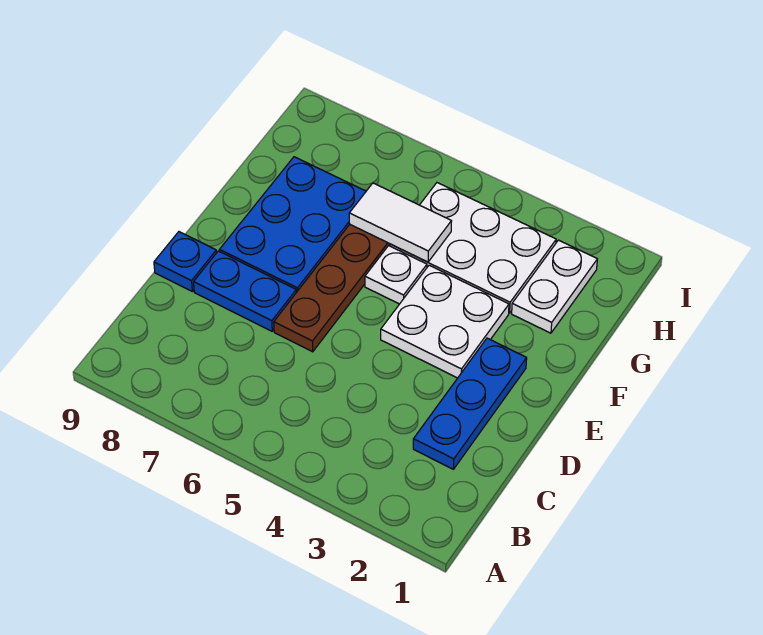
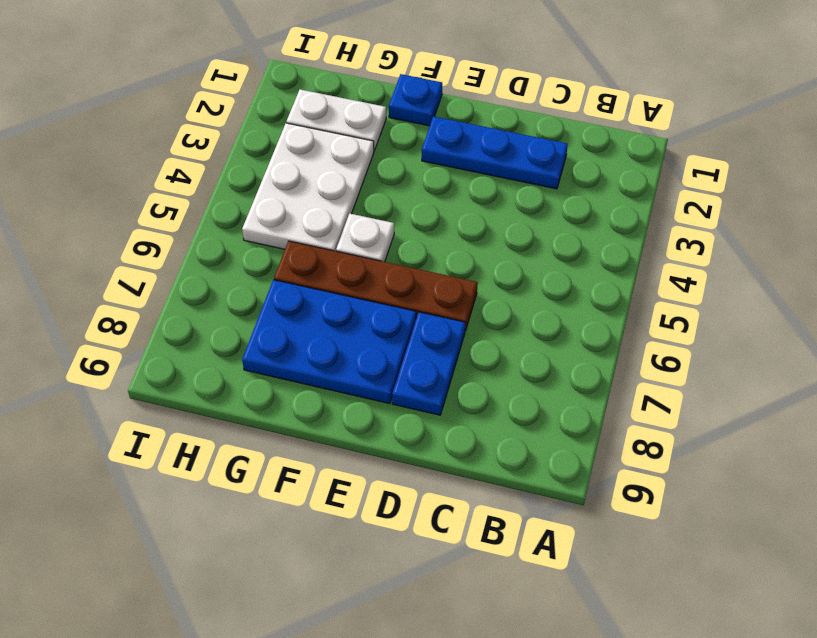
blue 1x1 plate [154,232,216,291] -> blue 1x1 plate moved to [389,74,442,126]
white 2x2 plate [381,265,509,378] -> none
white 1x2 tile [349,183,452,262] -> none

